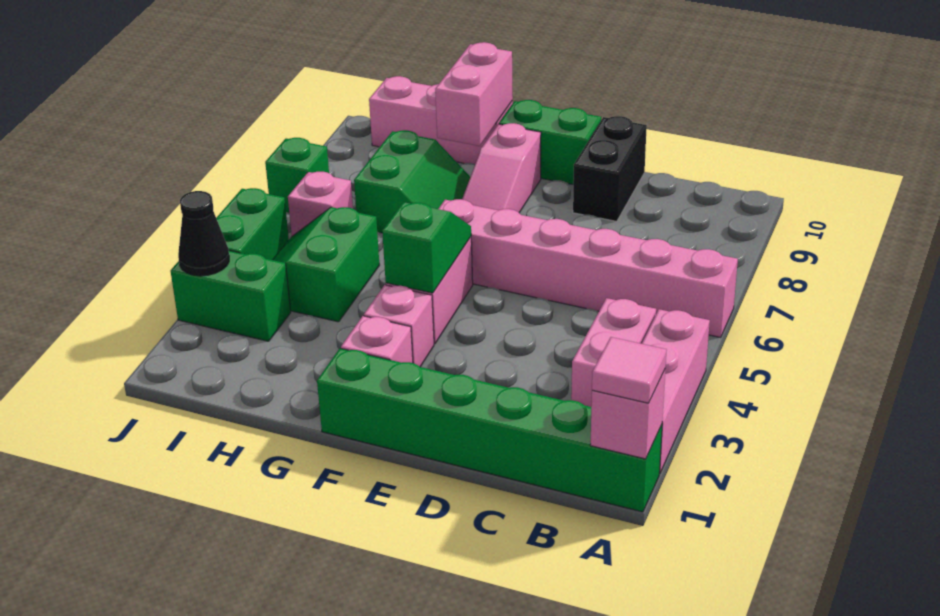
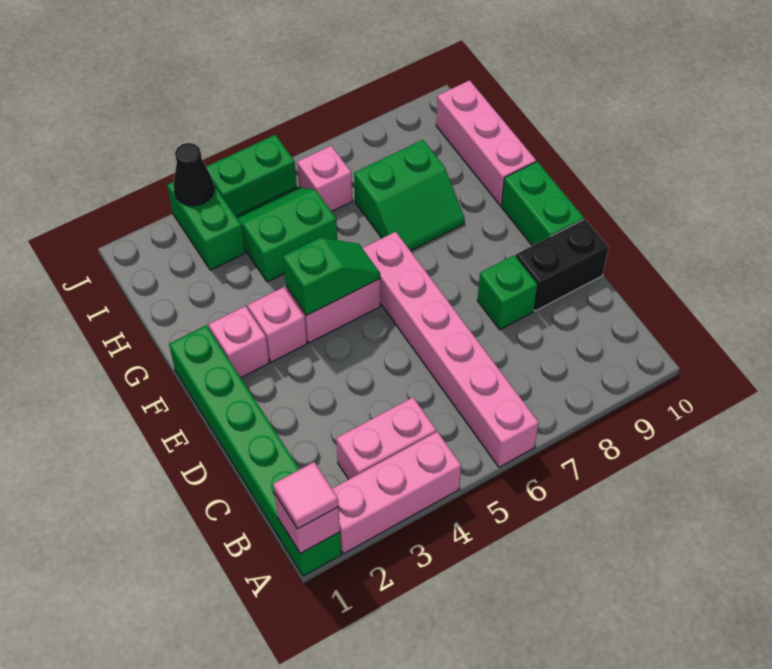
pink 1x3 slope [462,123,541,213] -> none
pink 1x2 brick [435,42,513,146] -> none
green 1x1 brick [265,138,329,213] -> green 1x1 brick moved to [477,255,537,330]

